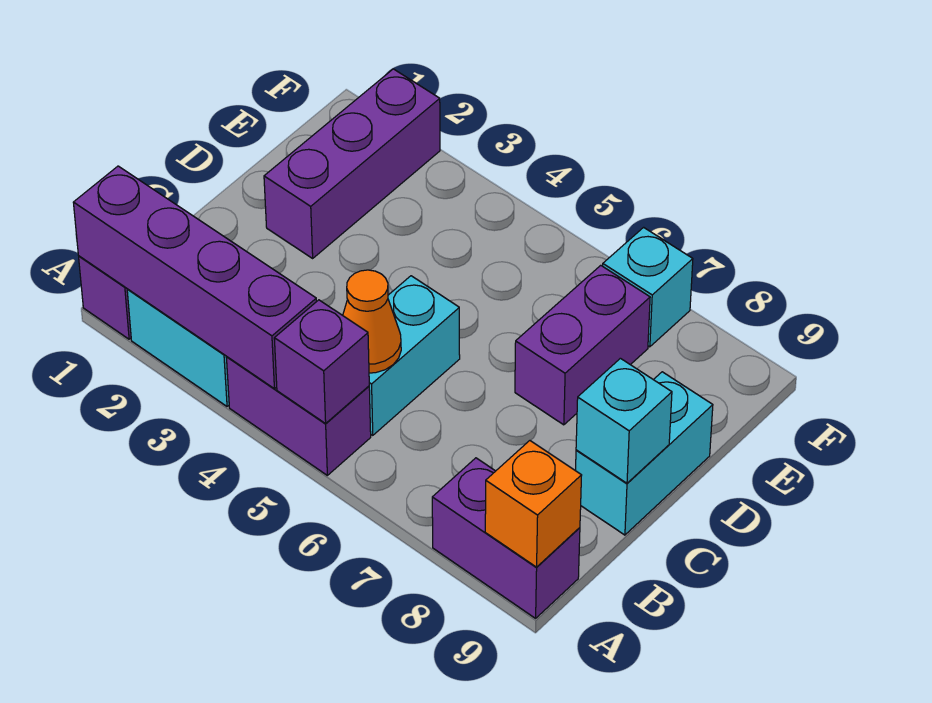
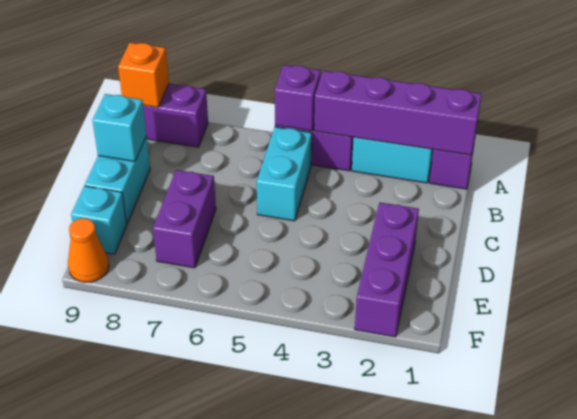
orange 1x1 cone [343,270,401,373] -> orange 1x1 cone moved to [68,218,109,282]
cyan 1x1 brick [603,227,693,347] -> cyan 1x1 brick moved to [71,186,127,254]

